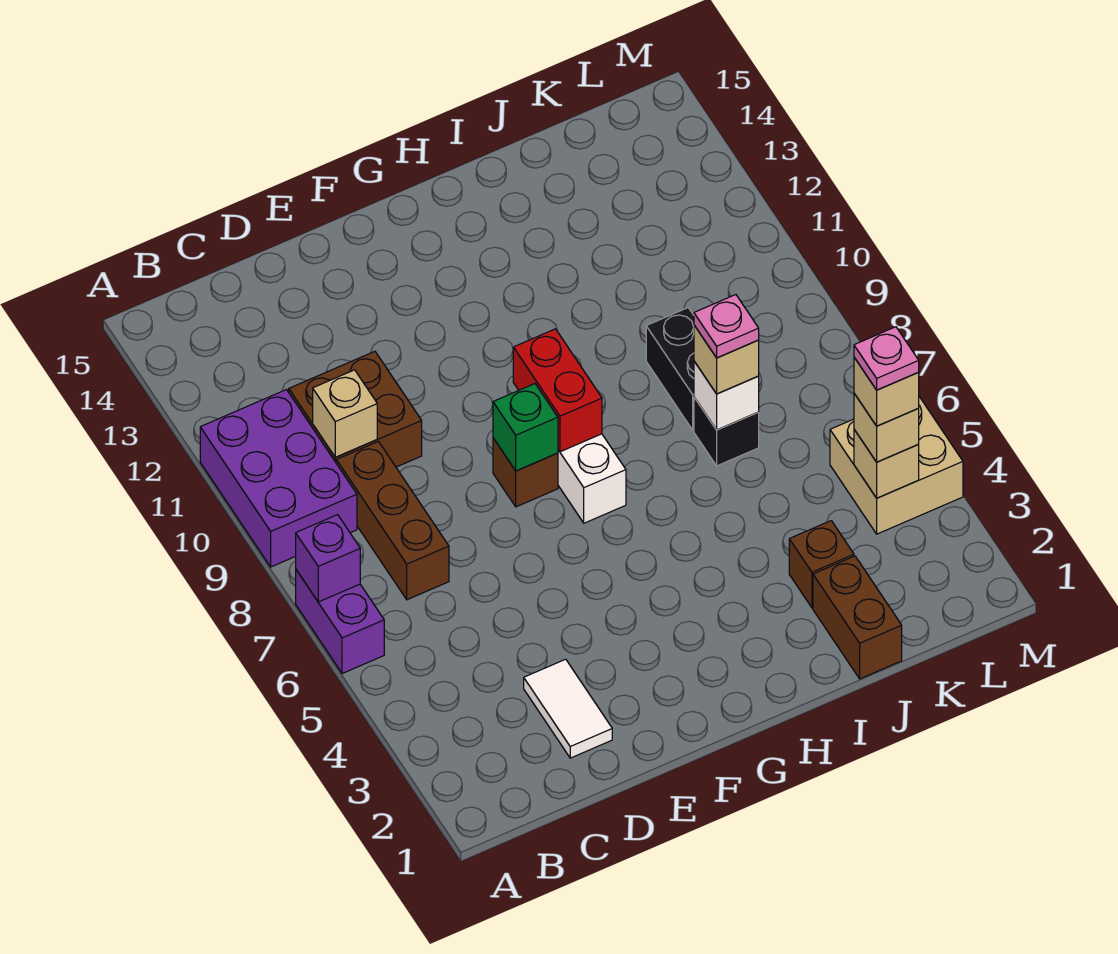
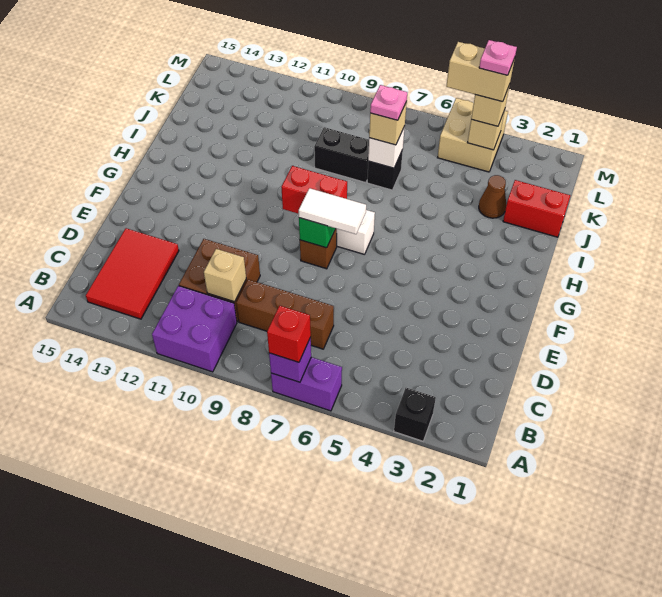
none -> black 1x1 brick [394,388,436,441]
none -> red 1x1 brick [267,306,311,362]
purple 2x3 brick [200,390,357,567] -> purple 2x2 brick [152,286,237,372]
none -> red 2x3 tile [86,228,179,319]
white 1x2 tile [524,659,612,758] -> white 1x2 tile moved to [299,188,366,234]
brown 1x2 brick [813,556,902,679] -> red 1x2 brick [503,180,570,237]
brown 1x1 brick [789,521,854,608] -> brown 1x1 cone [479,175,506,218]
tan 1x1 brick [854,358,919,426] -> tan 1x2 brick [446,42,515,102]

